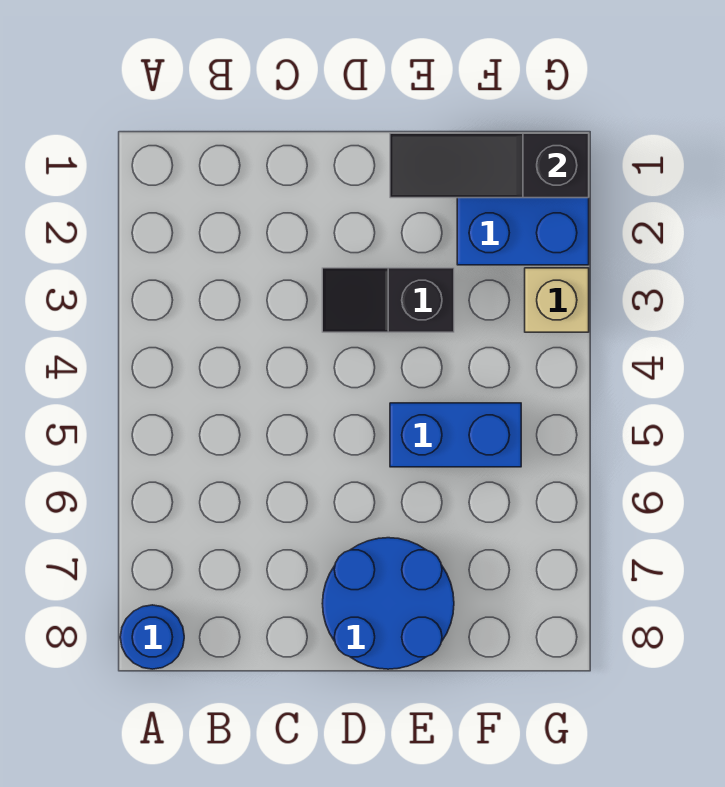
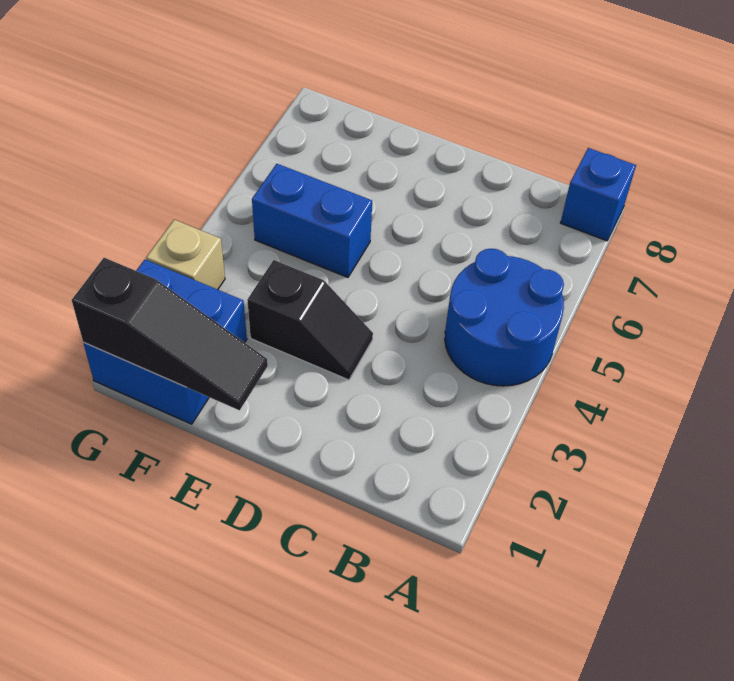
blue 1x1 round brick [120,605,184,669] -> blue 1x1 brick [561,148,636,241]
blue 2x2 round brick [322,538,454,669] -> blue 2x2 round brick moved to [445,249,564,386]

